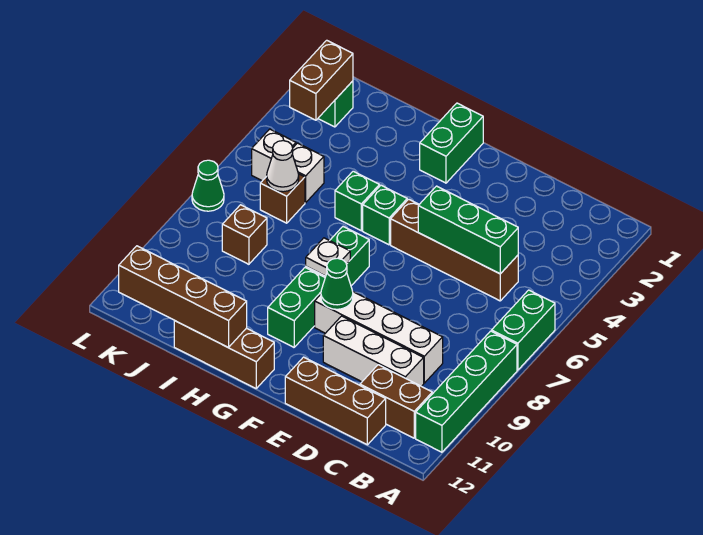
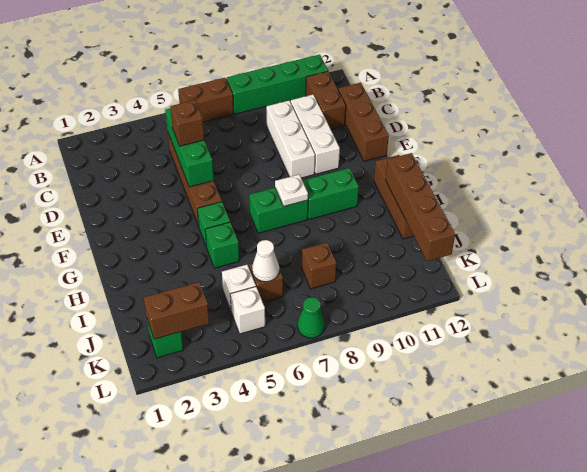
green 1x2 brick [492,290,555,370] -> brown 1x2 brick [178,78,234,122]
white 1x4 brick [315,292,443,383] -> white 1x3 brick [266,100,315,178]
none -> brown 1x1 brick [170,100,204,146]
green 1x1 cone [321,258,353,309] -> none
green 1x2 brick [420,103,483,183] -> none

